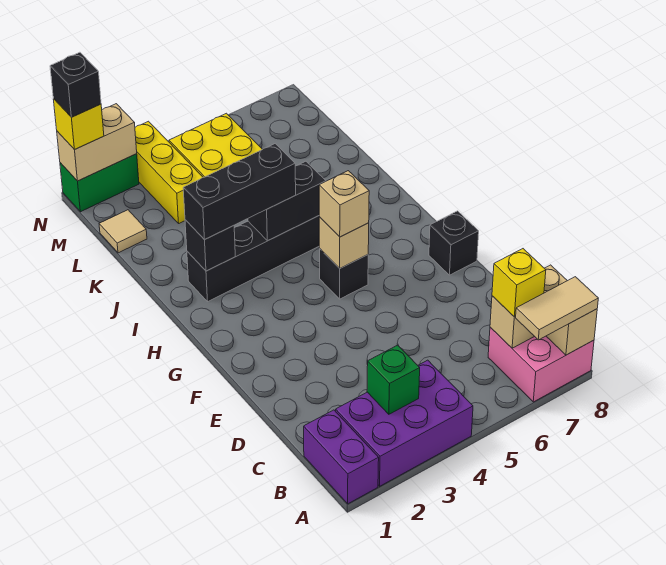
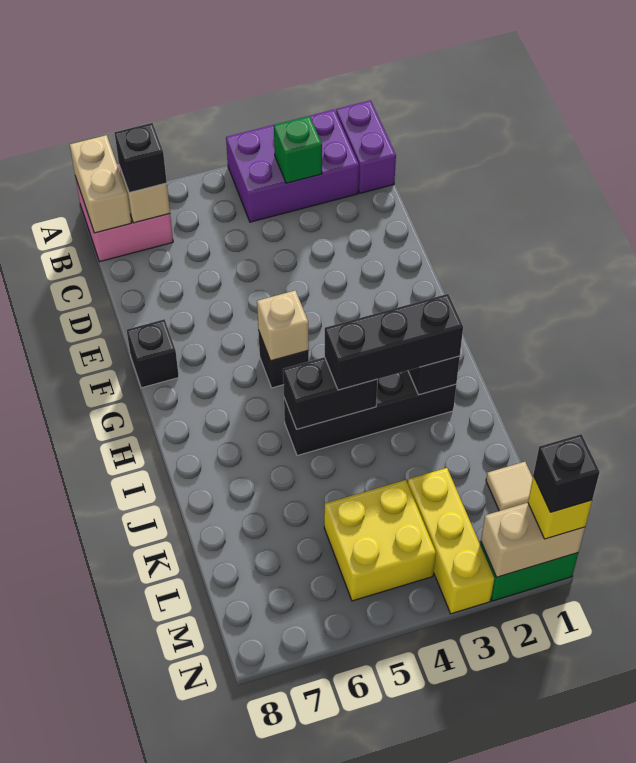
tan 1x2 tile [515,277,598,340] -> none
yellow 1x1 brick [492,249,546,317] -> black 1x1 brick [114,123,167,193]
tan 1x1 brick [319,171,369,237] -> none

